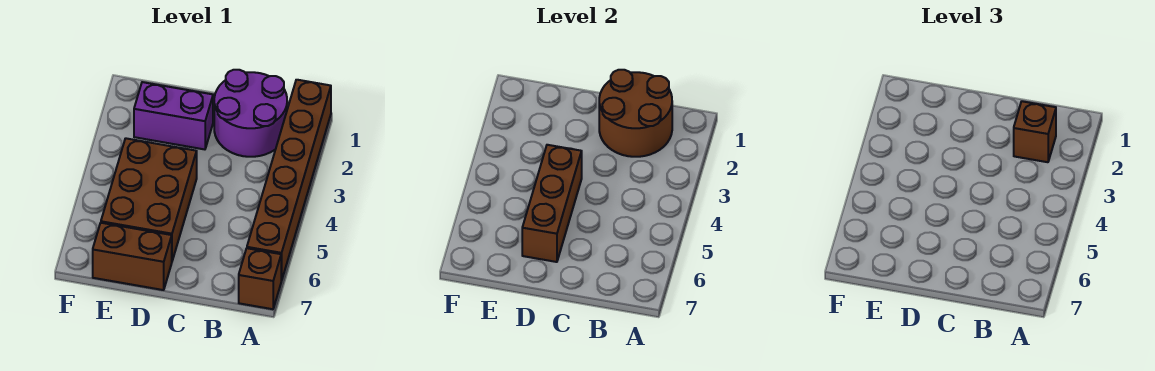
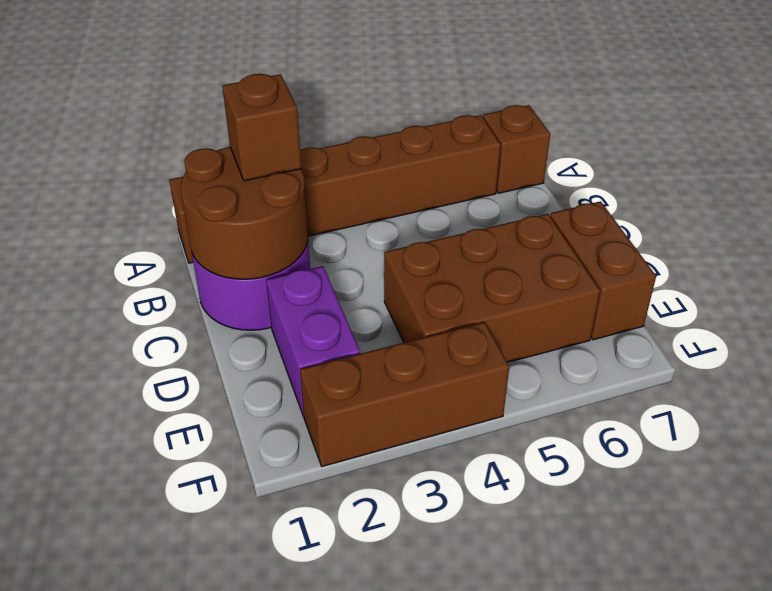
brown 1x3 brick [522,145,582,262] -> brown 1x3 brick moved to [300,322,509,466]

